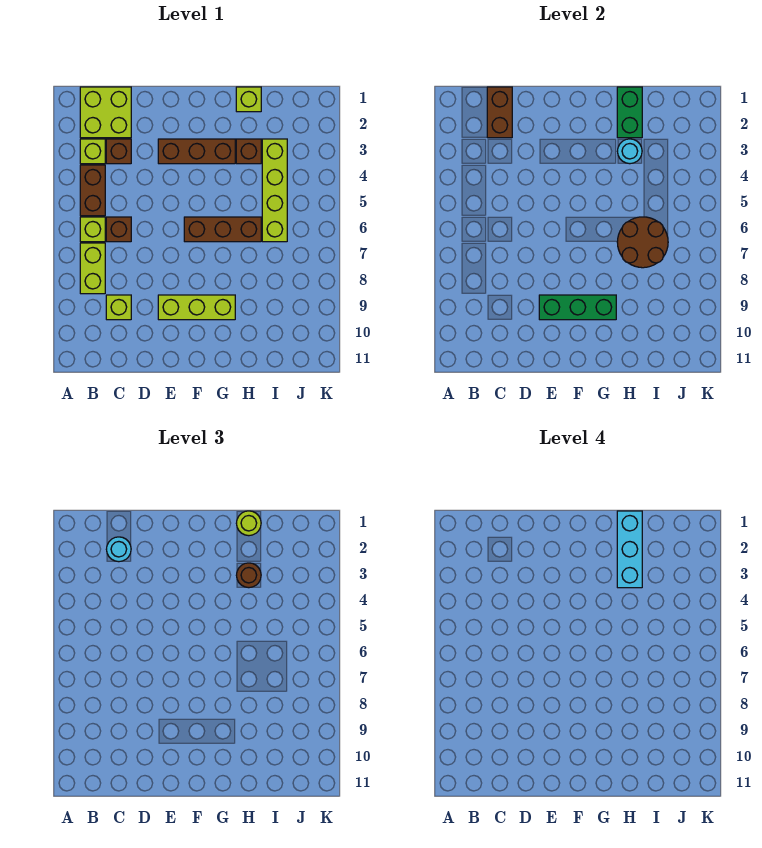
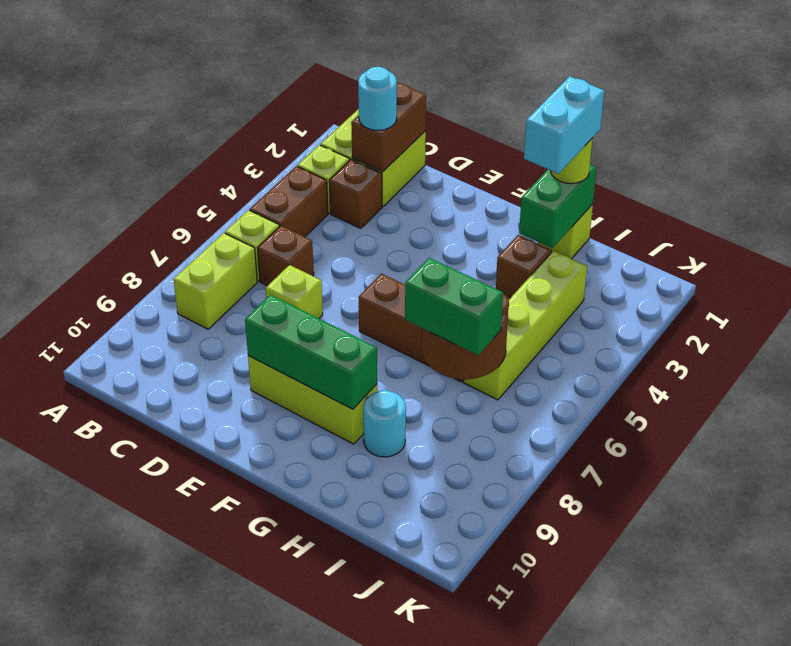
lime 1x1 brick [106,295,131,320] -> lime 1x1 brick moved to [266,265,323,318]
brown 1x3 brick [158,139,235,164] -> none
cyan 1x3 brick [617,511,642,588] -> cyan 1x2 brick [524,76,604,174]
cyan 1x1 round brick [617,139,642,164] -> cyan 1x1 round brick moved to [363,390,406,457]
brown 1x1 round brick [236,563,261,588] -> none
none -> green 1x2 brick [405,258,503,355]

